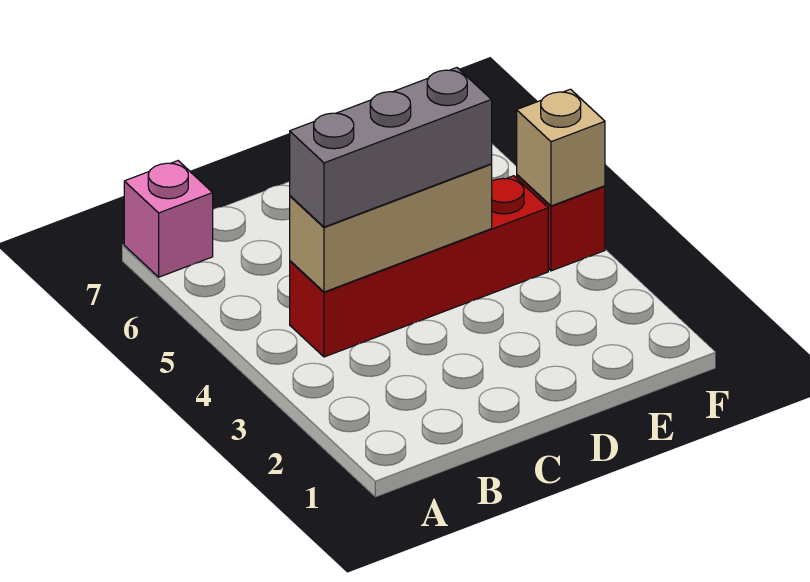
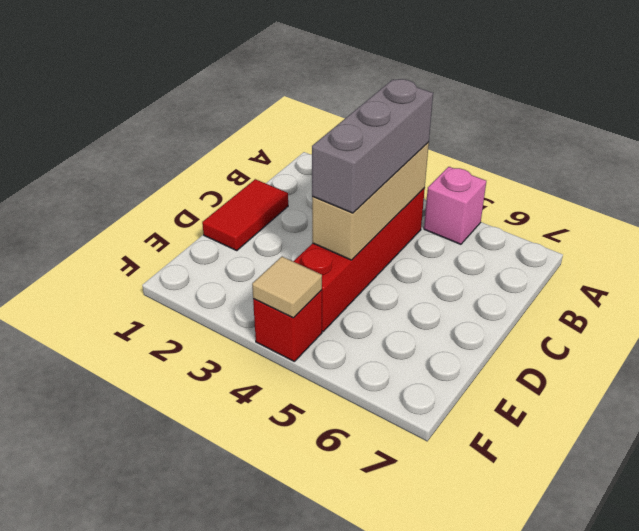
pink 1x1 brick [124,161,213,277] -> pink 1x1 brick moved to [424,167,486,244]
none -> red 1x2 tile [202,179,288,250]
tan 1x1 brick [517,89,605,206] -> tan 1x1 tile [252,257,322,318]

